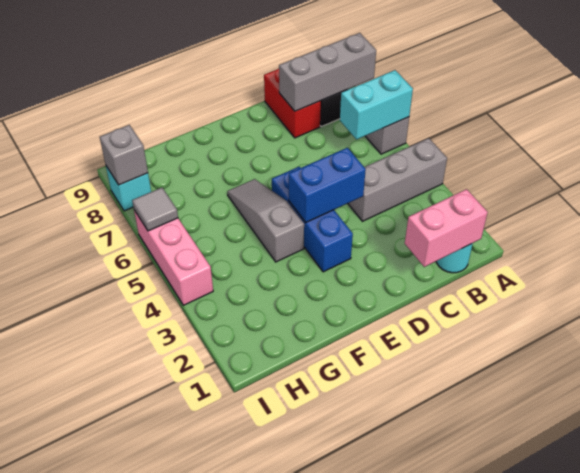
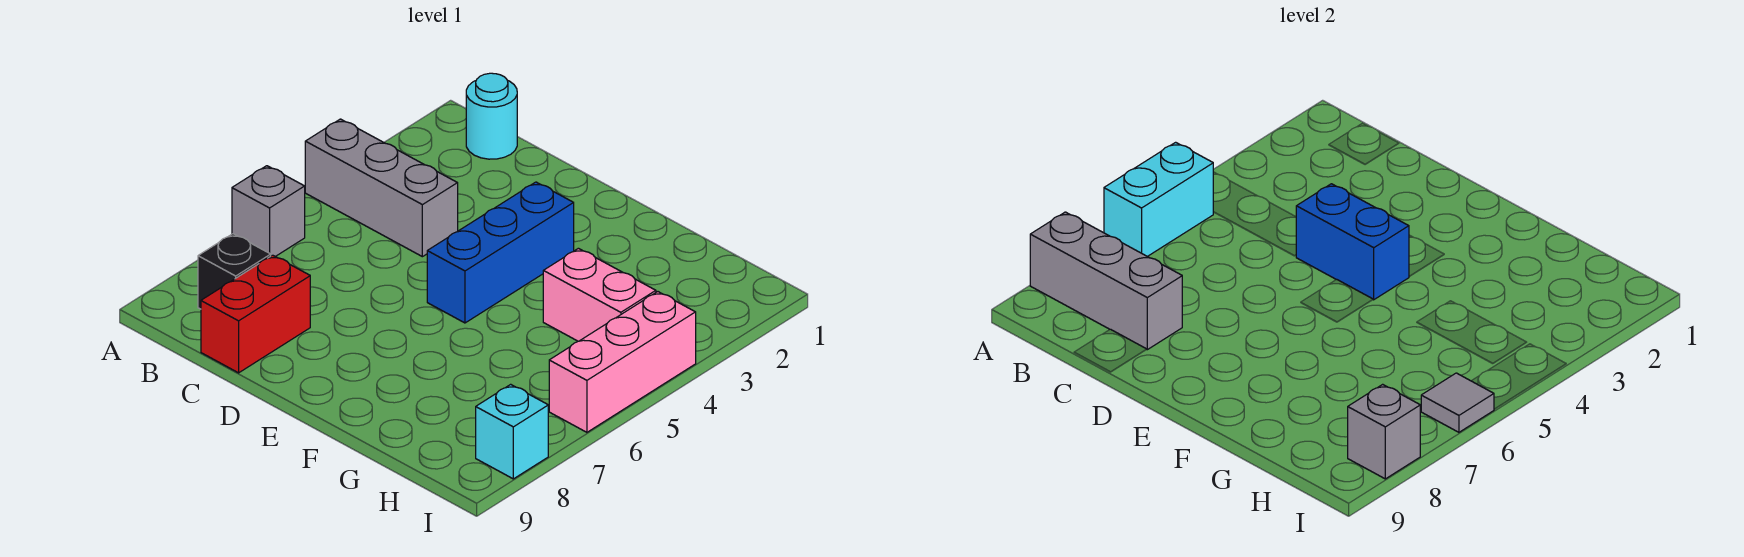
cyan 1x2 brick [340,70,413,140] -> cyan 1x2 brick turned to [1104,142,1213,256]
pink 1x2 brick [405,189,488,267] -> pink 1x2 brick moved to [543,248,656,341]
grey 1x3 slope [227,179,304,262] -> none

